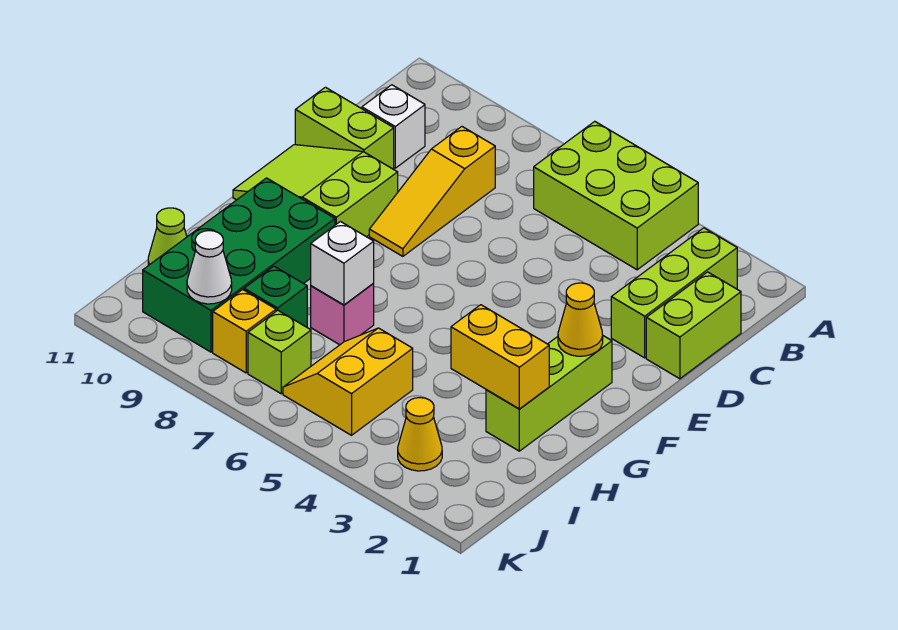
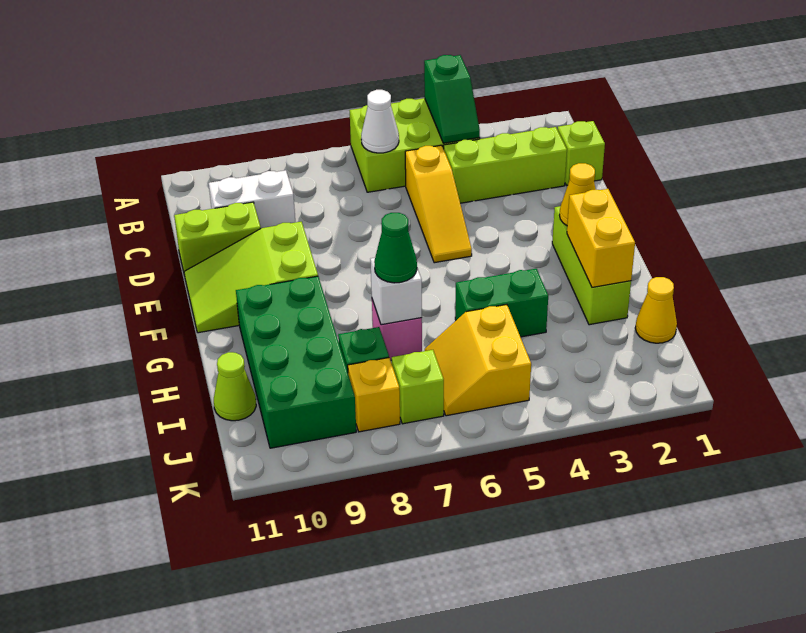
none -> green 1x2 slope [424,55,480,143]
lime 1x3 brick [611,228,737,358] -> lime 1x3 brick turned to [444,127,567,203]
lime 1x2 brick [646,272,741,379] -> lime 1x1 brick [558,121,605,186]
yellow 1x3 slope [369,127,495,256] -> yellow 1x3 slope moved to [405,145,472,263]
white 1x1 brick [362,85,425,168] -> white 1x2 brick [209,170,295,228]
yellow 1x2 brick [451,305,549,409] -> yellow 1x2 brick turned to [567,189,635,287]
none -> green 1x2 brick [455,269,548,337]
none -> green 1x1 cone [374,213,417,283]
yellow 1x1 cone [398,398,442,471] -> yellow 1x1 cone moved to [635,277,677,343]
white 1x1 cone [187,231,232,304] -> white 1x1 cone moved to [361,90,399,153]

